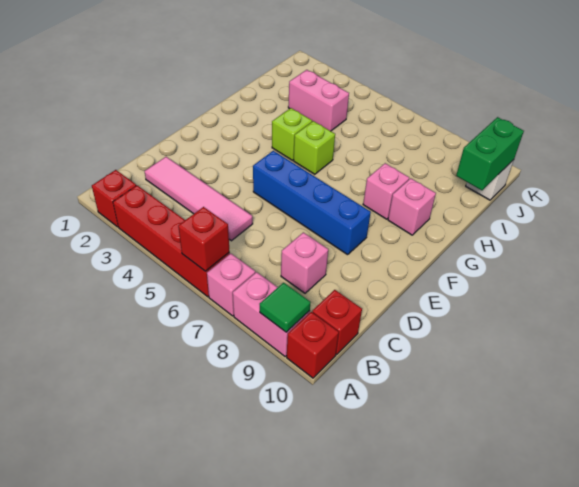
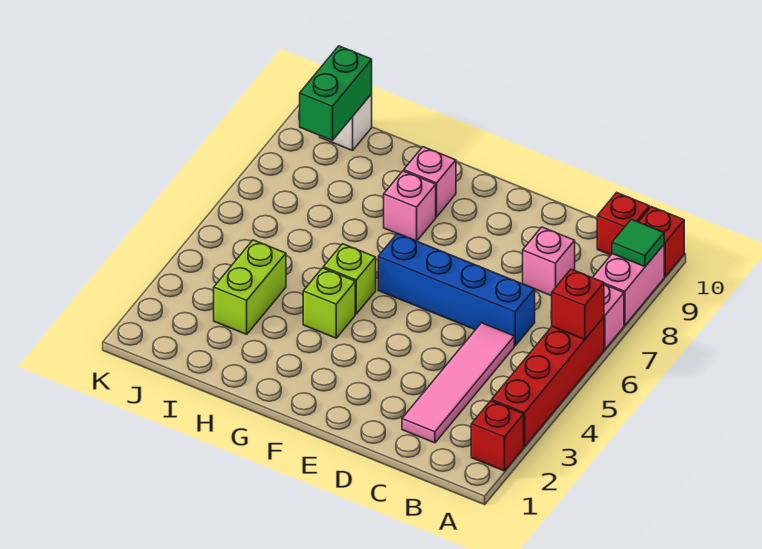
blue 1x4 brick [253,151,371,255] -> blue 1x4 brick turned to [378,234,535,346]
pink 1x2 brick [288,70,349,131] -> lime 1x2 brick [214,240,286,334]
green 1x2 brick [456,117,524,190] -> green 1x2 brick turned to [300,46,372,140]

